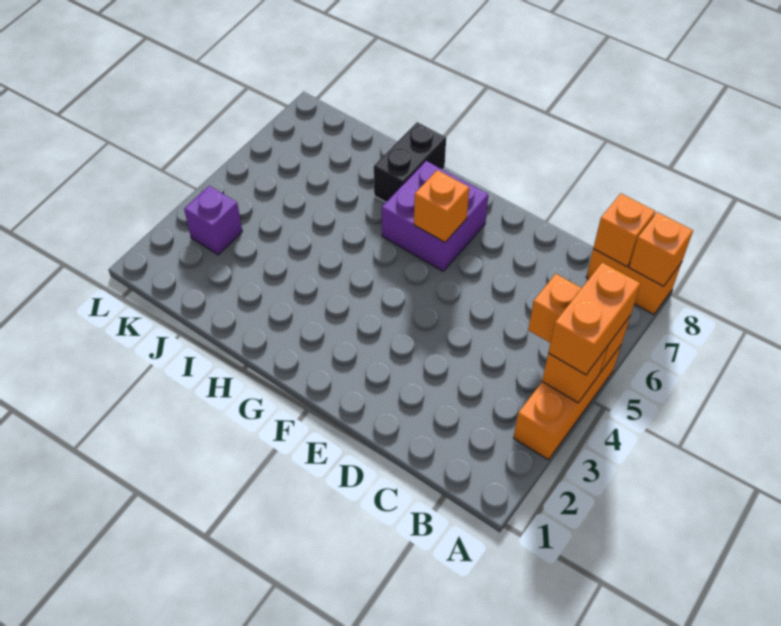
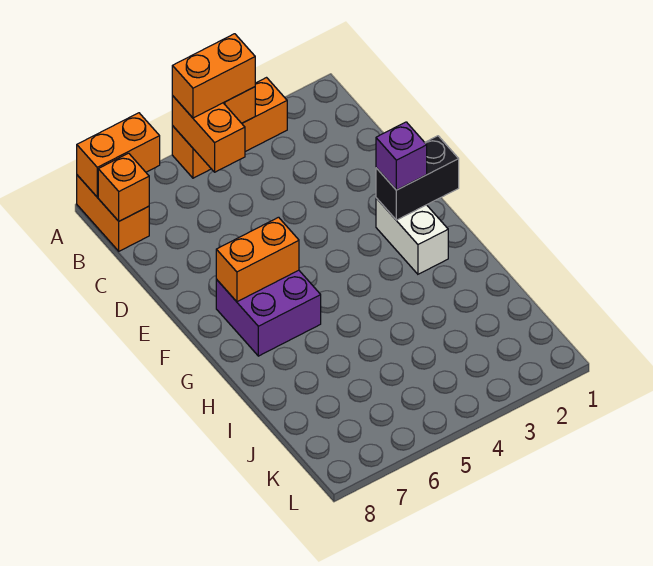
orange 1x1 brick [629,212,693,286] -> orange 1x2 brick [77,113,160,197]
none -> white 1x2 brick [376,198,448,274]
orange 1x1 brick [414,170,469,242] -> orange 1x2 brick [216,217,299,302]
black 1x2 brick [374,122,446,202] -> black 1x2 brick moved to [376,136,459,220]
purple 1x1 brick [184,186,242,255] -> purple 1x1 brick moved to [376,122,427,190]

